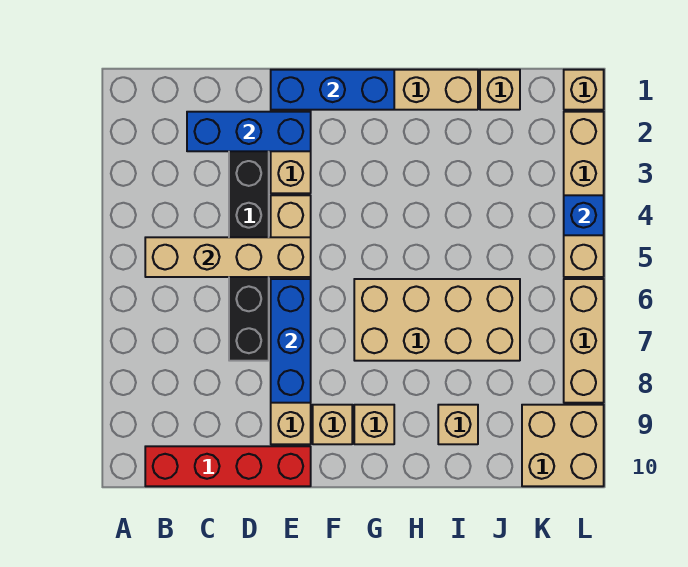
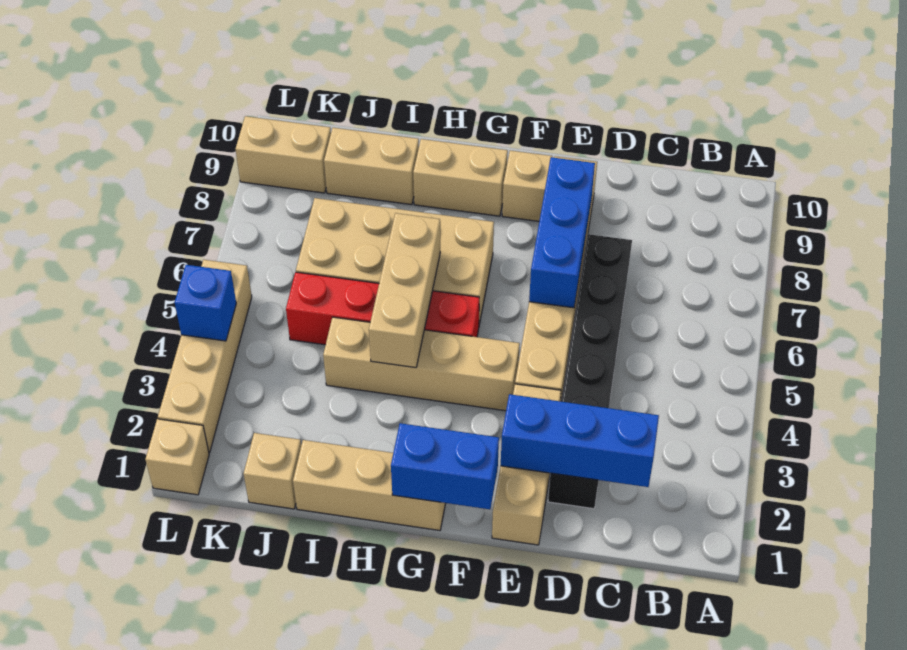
tan 1x4 brick [145,237,311,277] -> tan 1x4 brick moved to [323,317,520,411]
red 1x4 brick [145,446,311,486] -> red 1x4 brick moved to [286,272,479,345]
blue 1x3 brick [271,70,394,110] -> blue 1x2 brick [391,423,499,509]
tan 1x1 brick [354,405,394,444] -> tan 1x2 brick [413,139,508,216]
tan 1x1 brick [438,405,478,444] -> tan 1x2 brick [324,128,419,205]
tan 2x2 brick [522,405,604,486] -> tan 1x2 brick [236,116,331,193]
tan 1x3 brick [564,279,604,403] -> tan 1x3 brick moved to [369,213,440,368]

